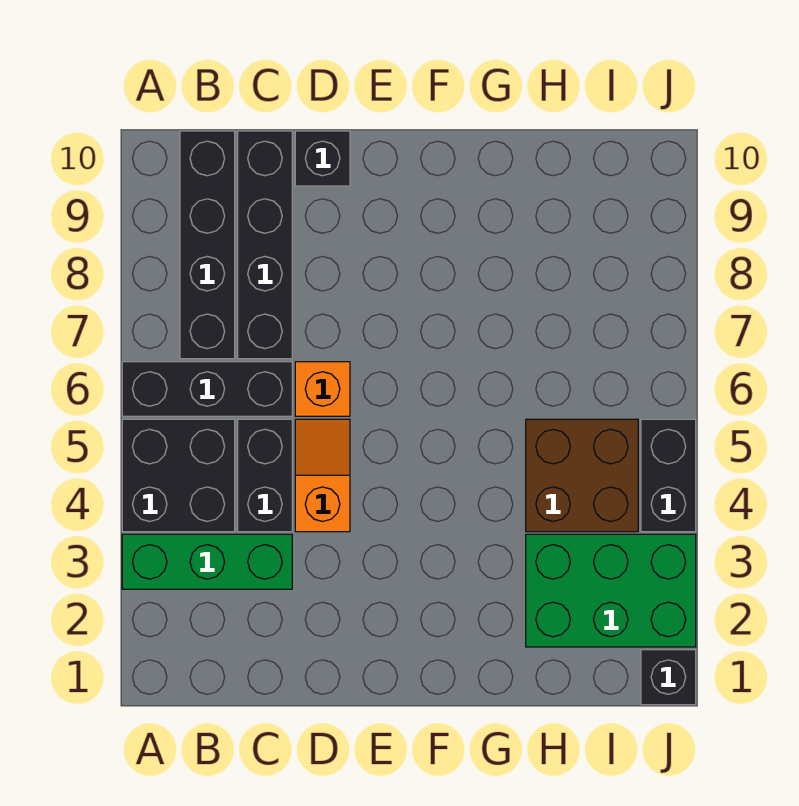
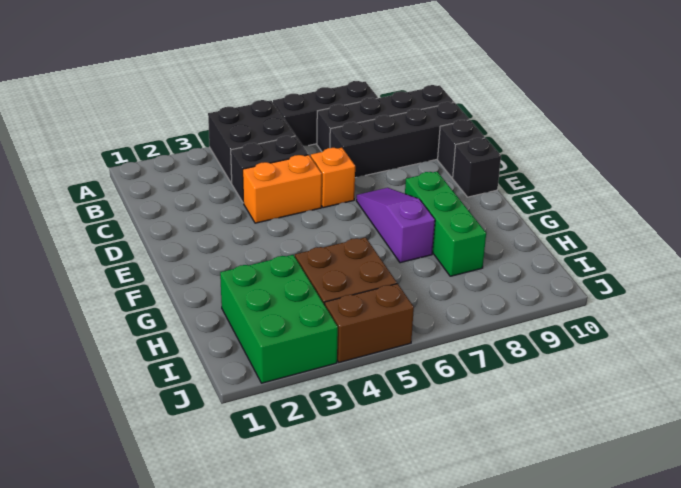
green 1x3 brick [122,534,292,589] -> green 1x3 brick moved to [405,172,486,276]
black 1x3 brick [122,362,292,416] -> black 1x3 brick turned to [273,81,378,146]
orange 1x2 slope [295,419,350,532] -> orange 1x2 brick [243,155,322,223]
none -> purple 1x3 slope [356,188,435,263]
black 1x1 brick [641,650,696,705] -> black 1x1 brick moved to [453,138,501,197]
black 1x2 brick [641,419,696,532] -> brown 1x2 brick [325,284,414,362]

